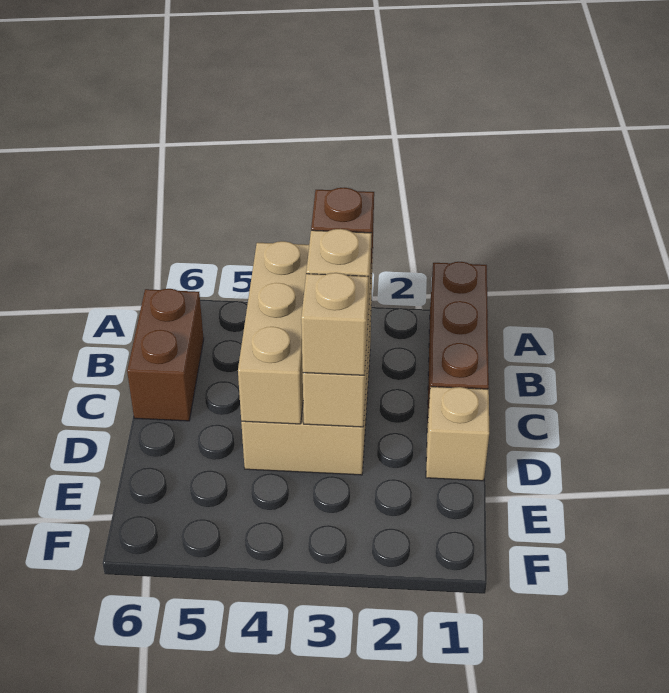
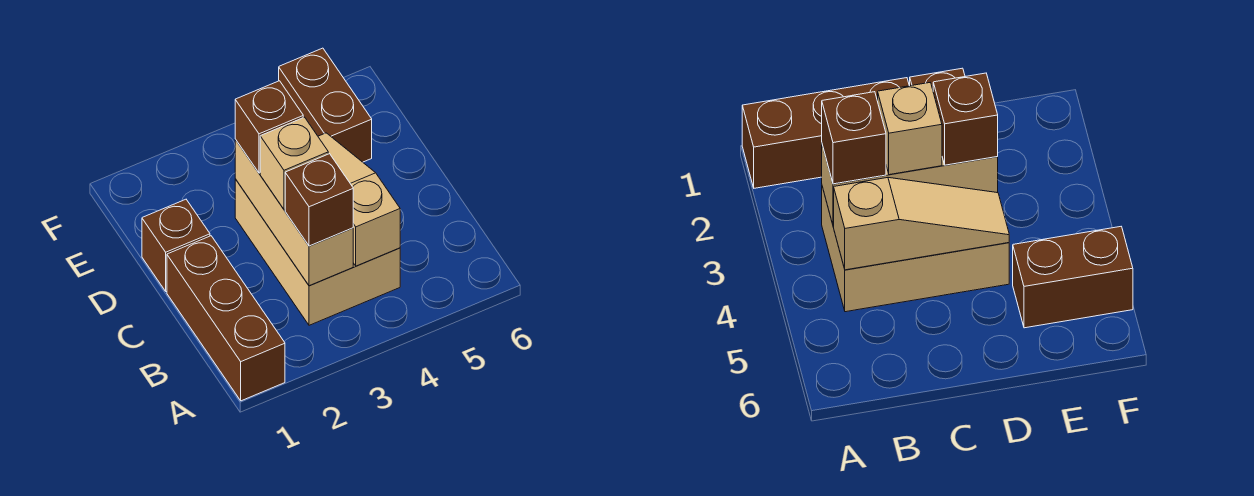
tan 1x3 brick [238,241,309,424] -> tan 1x3 slope [318,133,400,266]
brown 1x2 brick [127,289,204,421] -> brown 1x2 brick moved to [279,48,372,162]
tan 1x1 brick [426,387,489,481] -> brown 1x1 brick [142,199,210,291]
tan 1x1 brick [301,273,369,375] -> brown 1x1 brick [235,81,303,173]

